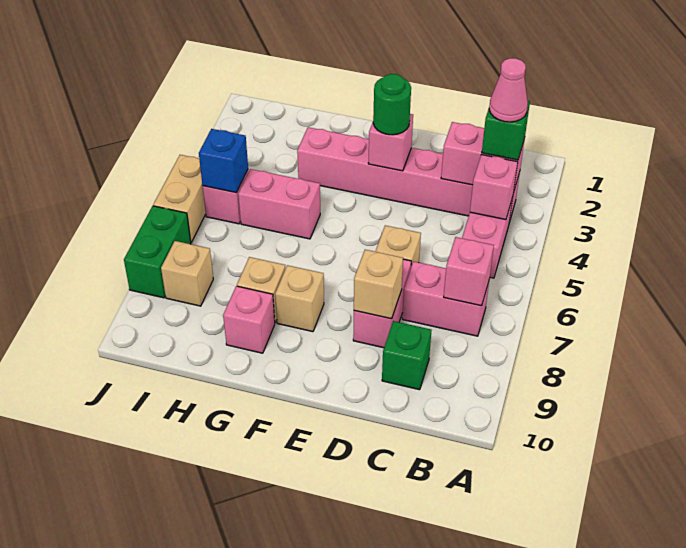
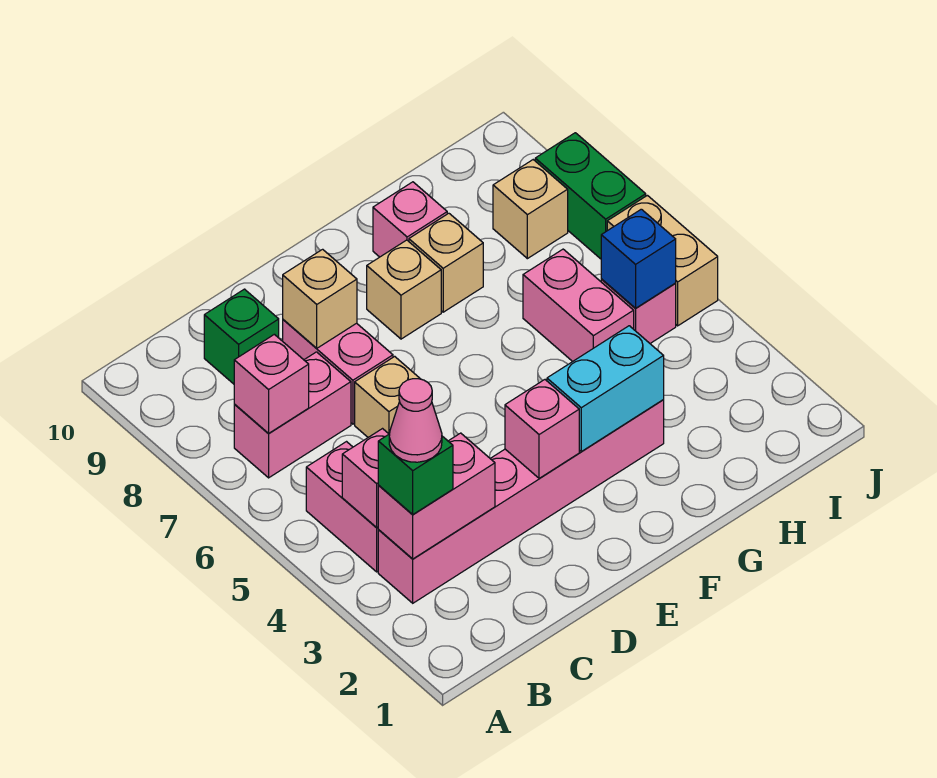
green 1x1 round brick [373,74,411,135] -> none
none -> cyan 1x2 brick [547,326,664,451]
pink 1x2 brick [238,169,320,239] -> pink 1x2 brick turned to [523,249,634,362]

